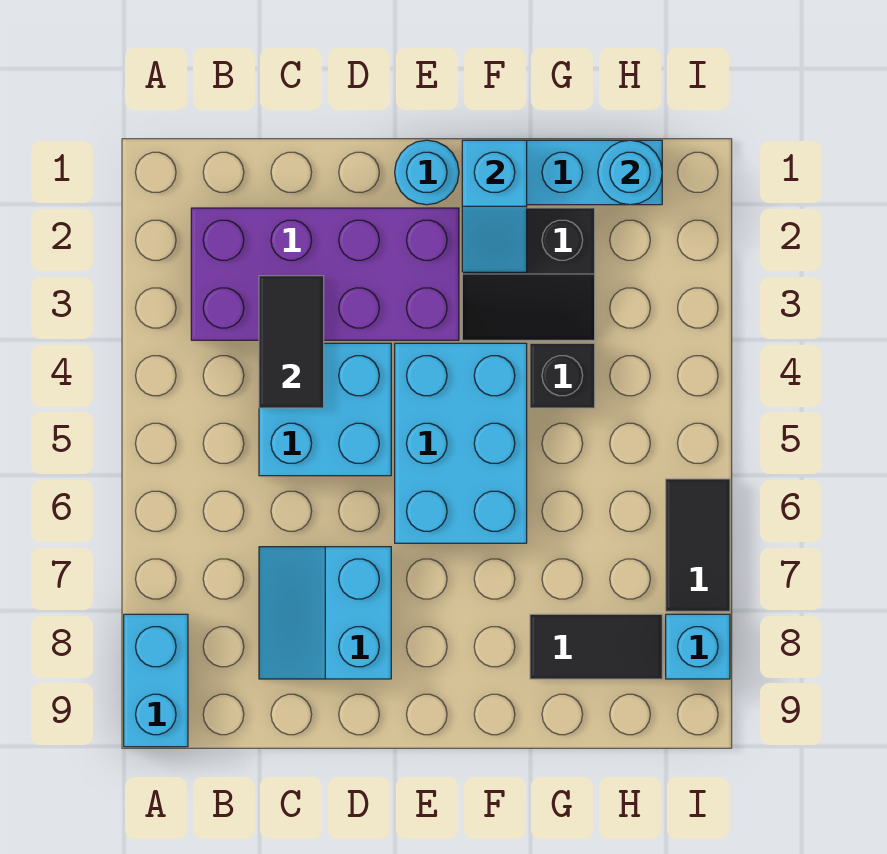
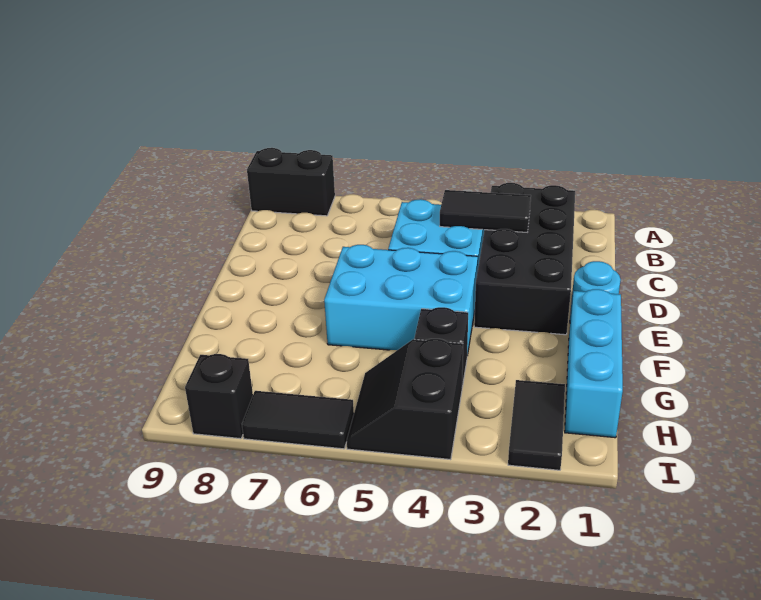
cyan 1x2 brick [124,614,188,747] -> black 1x2 brick [247,148,335,216]
purple 2x4 brick [191,208,459,340] -> black 2x4 brick [474,183,575,335]
cyan 2x2 slope [259,547,391,679] -> none
cyan 1x2 slope [462,140,527,272] -> none
black 2x2 slope [462,208,595,340] -> black 2x2 slope moved to [347,339,463,460]
black 1x2 tile [530,614,662,679] -> black 1x2 tile moved to [508,380,565,470]
cyan 1x1 round brick [598,140,662,205] -> none
cyan 1x1 brick [666,614,730,679] -> black 1x1 brick [185,354,253,439]

